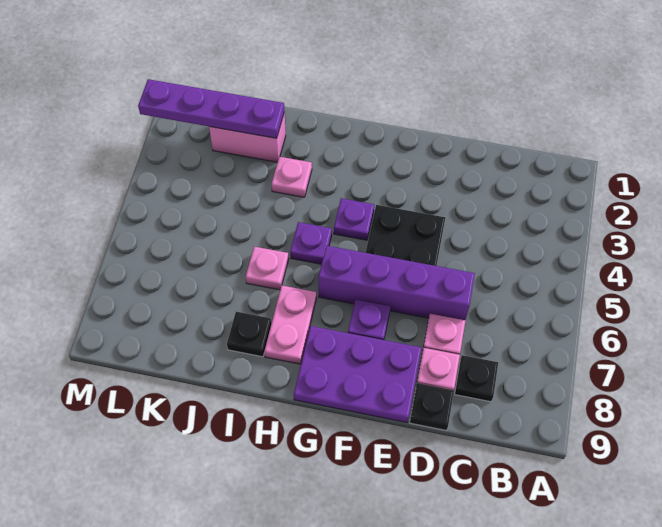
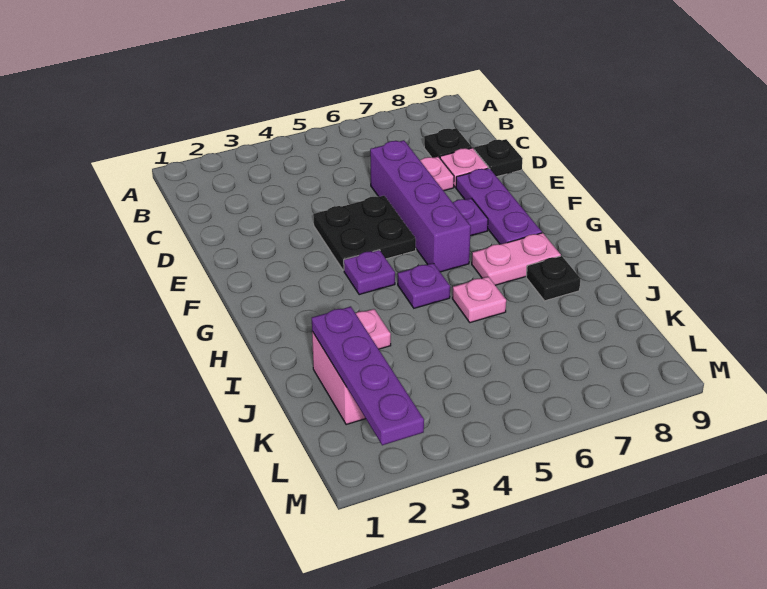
purple 2x3 plate [294,326,421,423] -> purple 1x3 plate [456,168,542,244]

